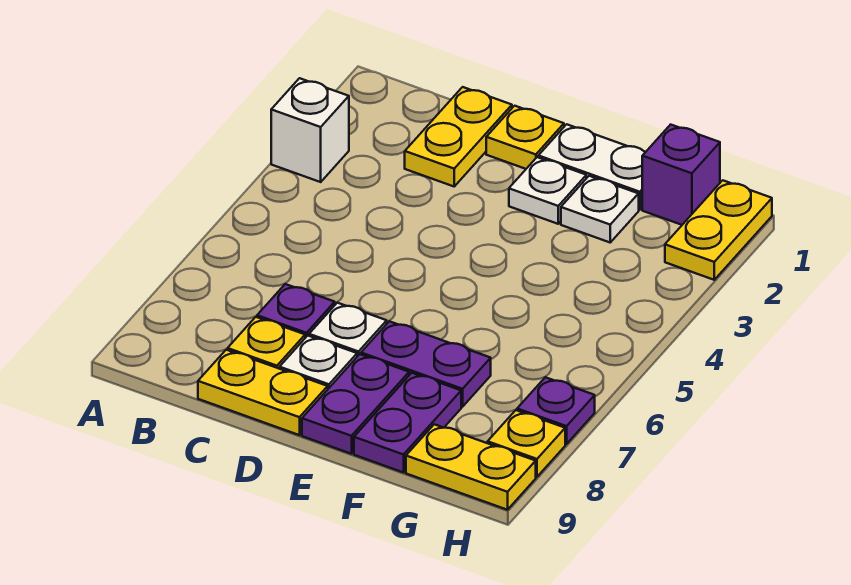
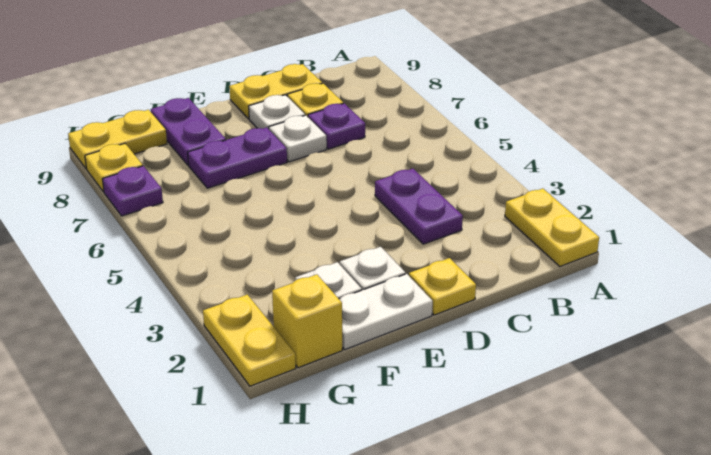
white 1x1 brick [271,78,349,182] -> none
yellow 1x2 plate [405,87,512,186] -> yellow 1x2 plate moved to [505,188,599,266]
purple 1x2 plate [302,354,409,454] -> purple 1x2 plate moved to [375,169,463,244]
purple 1x1 brick [642,125,720,225] -> yellow 1x1 brick [272,274,342,368]

